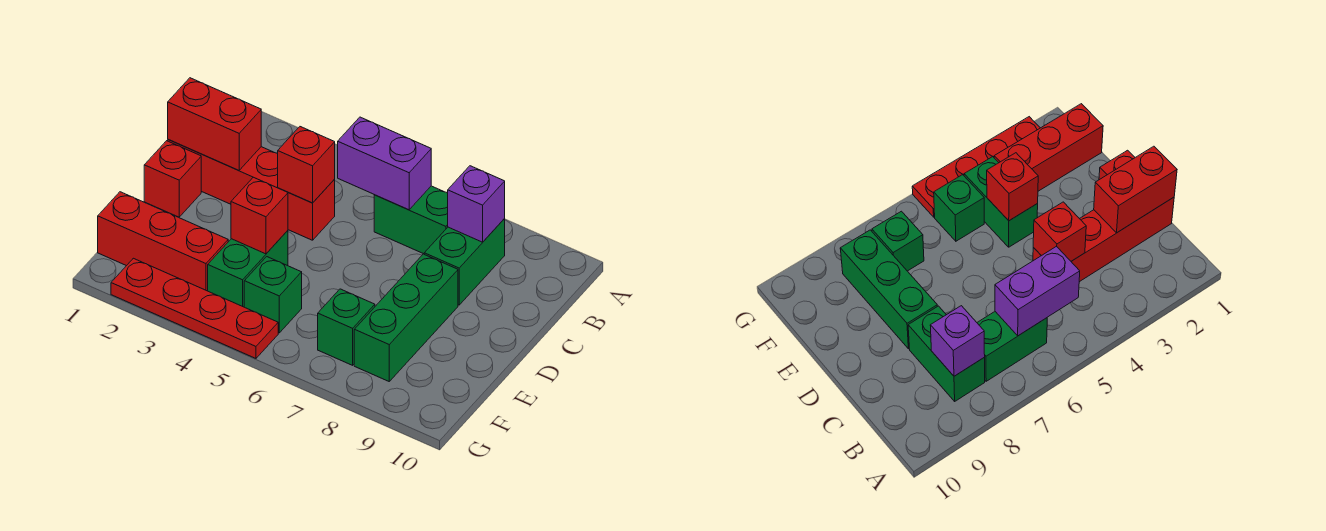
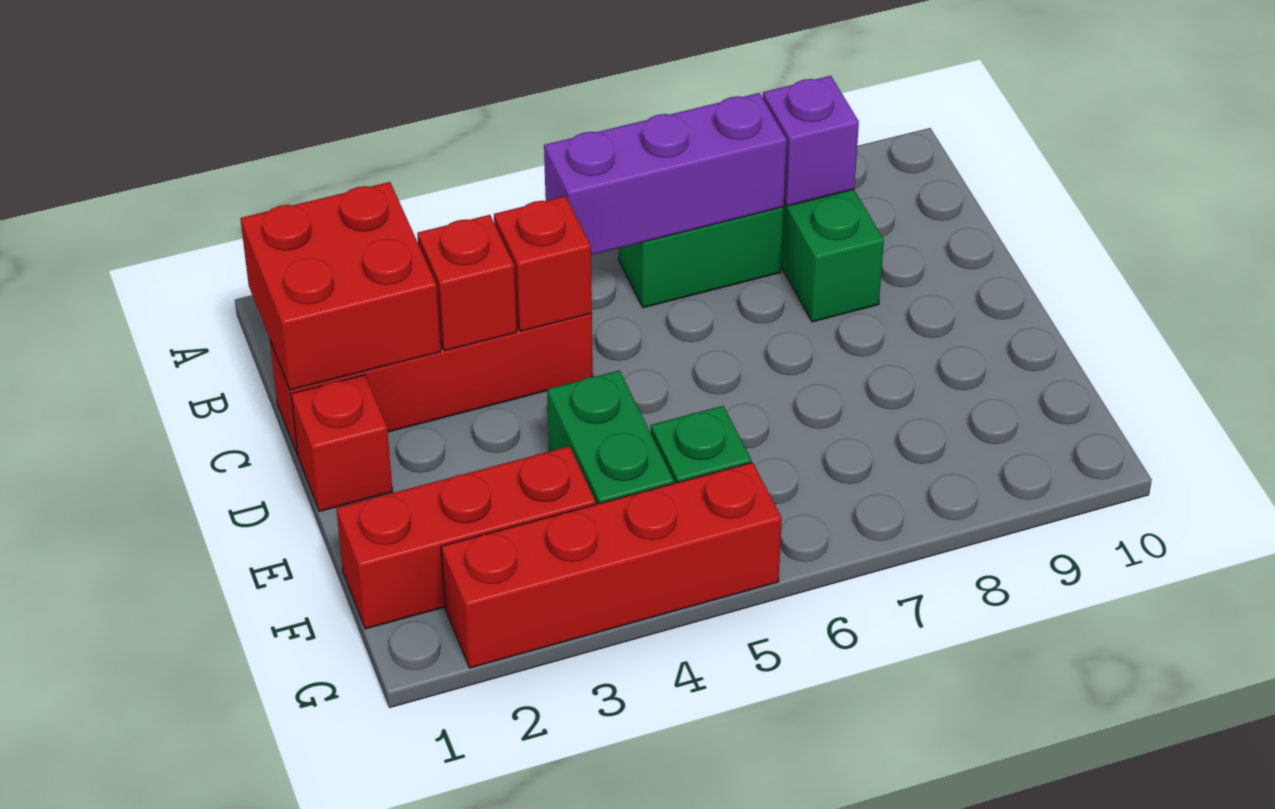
purple 1x2 brick [338,117,431,210] -> purple 1x3 brick [544,93,787,255]
red 1x2 brick [168,78,261,170] -> red 2x2 brick [240,182,441,390]
green 1x3 brick [354,254,458,381] -> none
red 1x1 brick [231,177,288,254] -> red 1x1 brick moved to [417,215,517,351]
green 1x1 brick [318,289,375,365] -> none
red 1x4 plate [111,258,278,358] -> red 1x4 brick [441,462,782,668]

